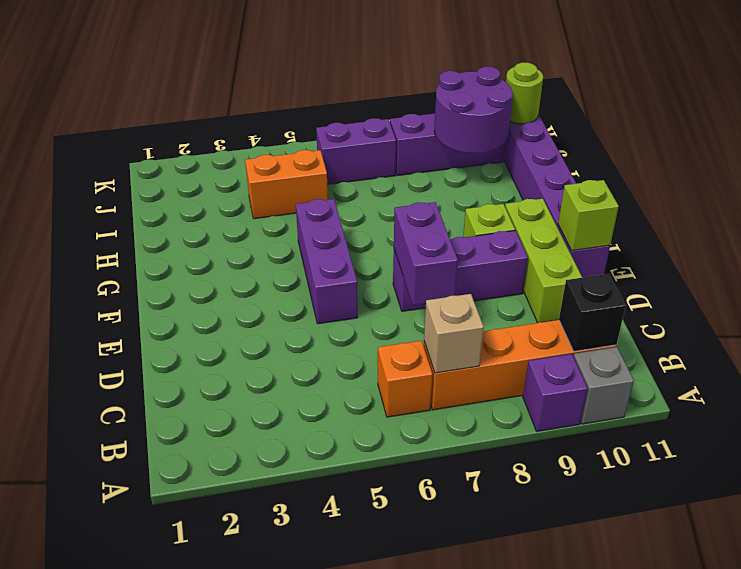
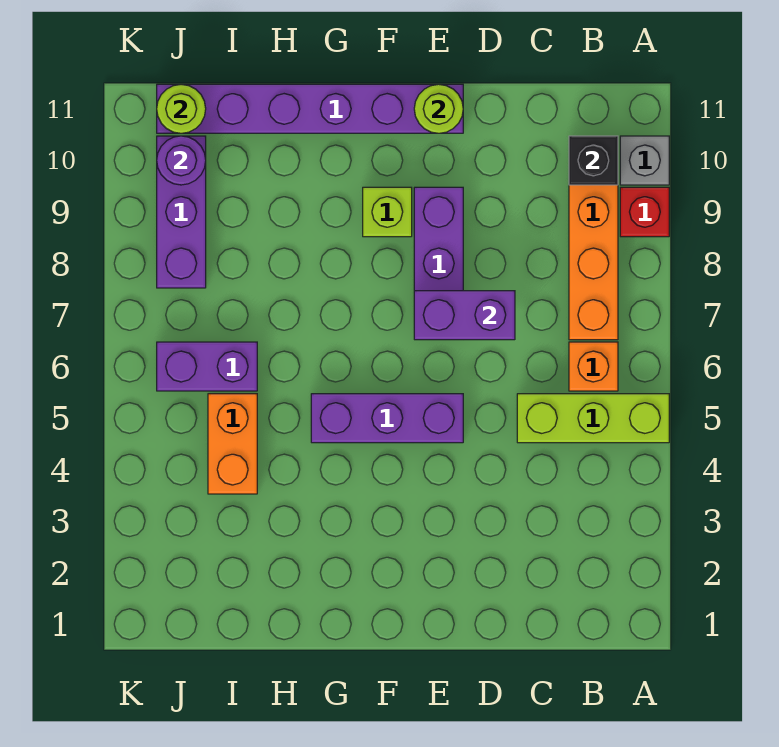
purple 1x1 brick [523,354,588,431] -> red 1x1 brick [620,187,669,237]
tan 1x1 brick [424,294,484,373] -> none
lime 1x3 brick [505,199,582,323] -> lime 1x3 brick moved to [517,394,669,443]
lime 1x1 brick [558,180,619,251] -> lime 1x1 round brick [414,84,463,133]
purple 2x2 round brick [434,67,513,153] -> purple 1x1 round brick [157,136,206,185]
purple 1x2 brick [316,118,396,184] -> purple 1x2 brick turned to [157,342,257,391]

